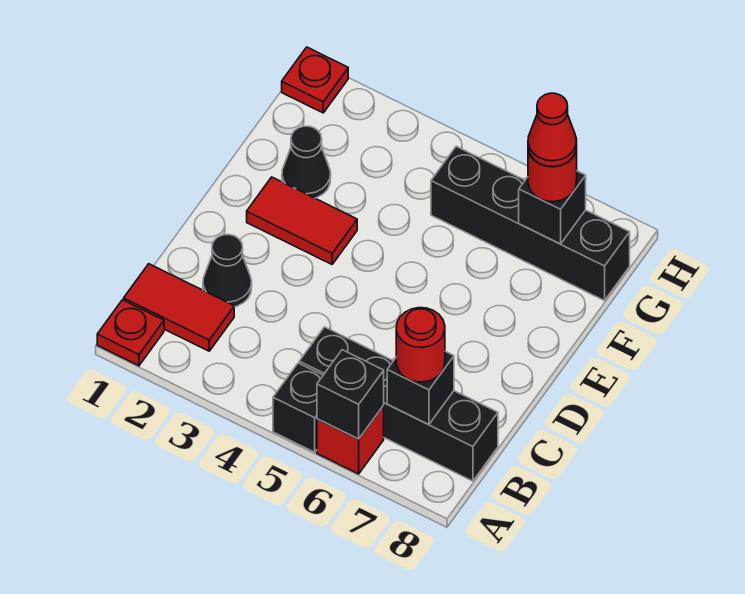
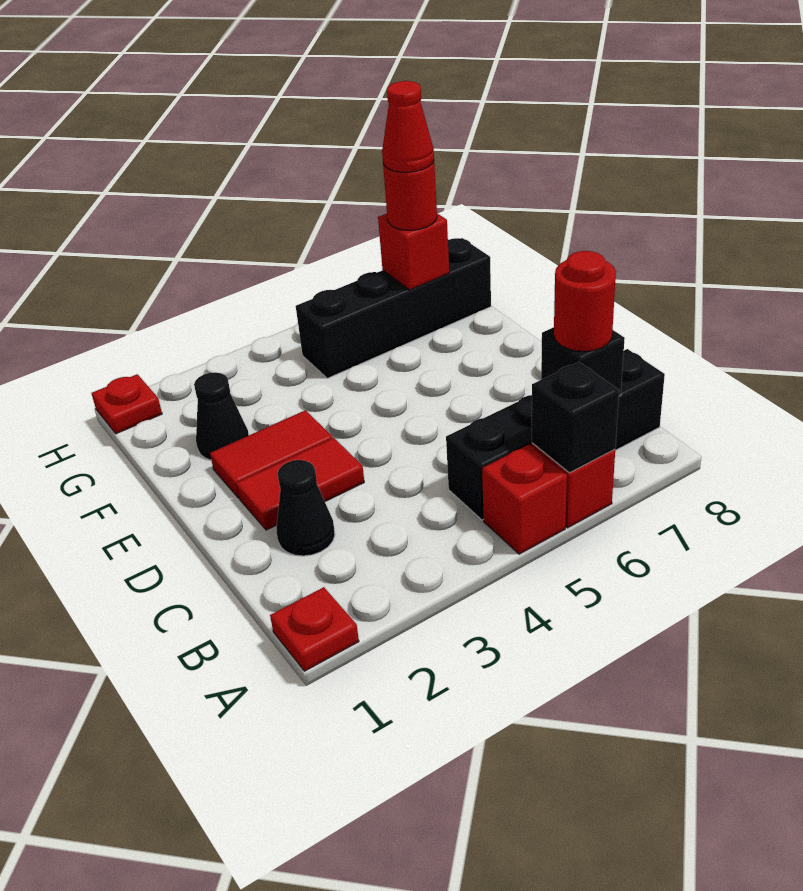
black 1x1 brick [273,363,323,452] -> red 1x1 brick [482,444,567,554]
red 1x2 tile [124,264,234,351] -> red 1x2 tile moved to [236,438,364,530]
black 1x1 brick [519,171,586,244] -> red 1x1 brick [378,214,449,290]

